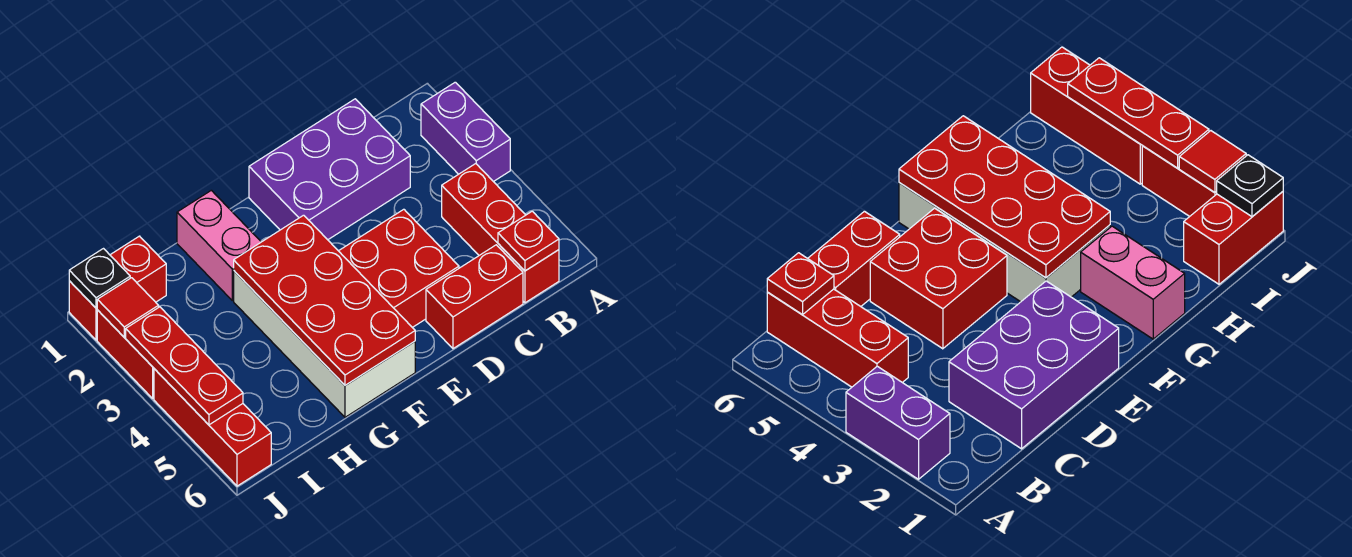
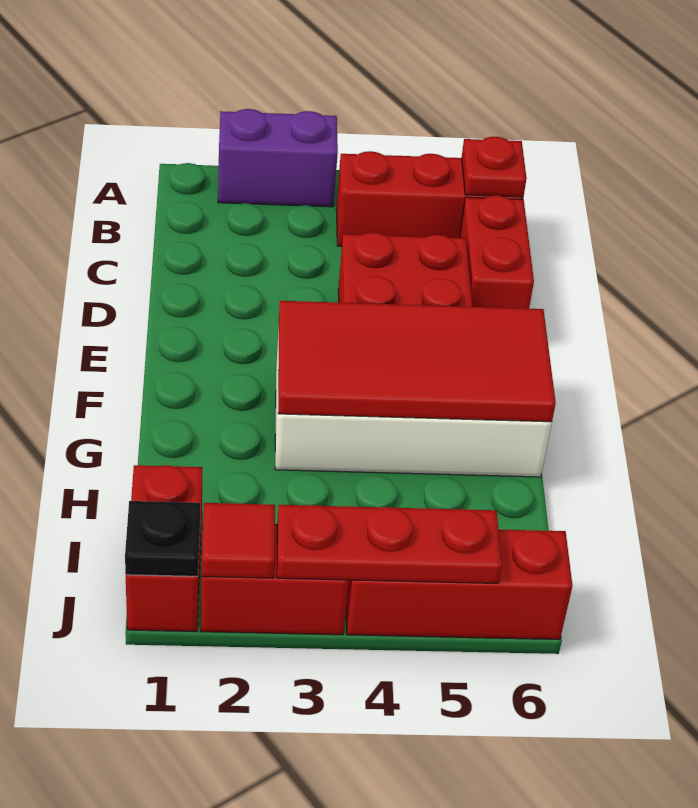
purple 2x3 brick [249,99,410,240] -> none
red 2x4 plate [234,215,415,385] -> red 2x4 tile [278,301,556,422]
pink 1x2 brick [177,190,261,300] -> none

